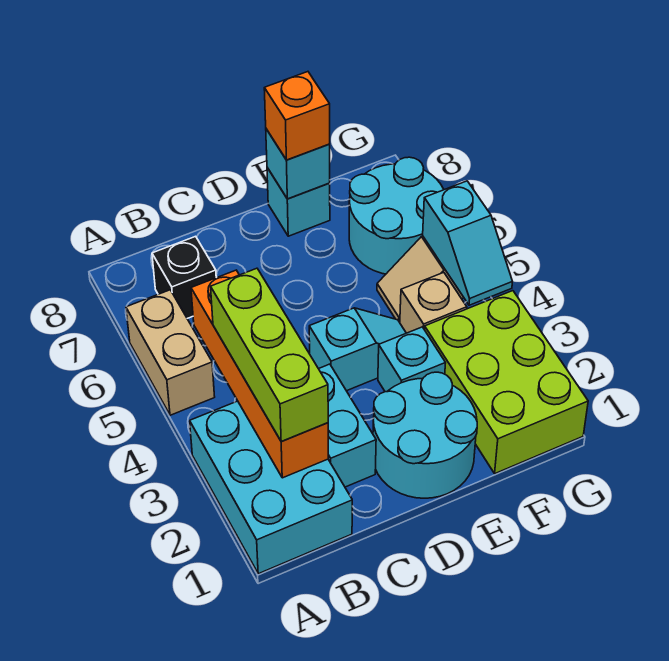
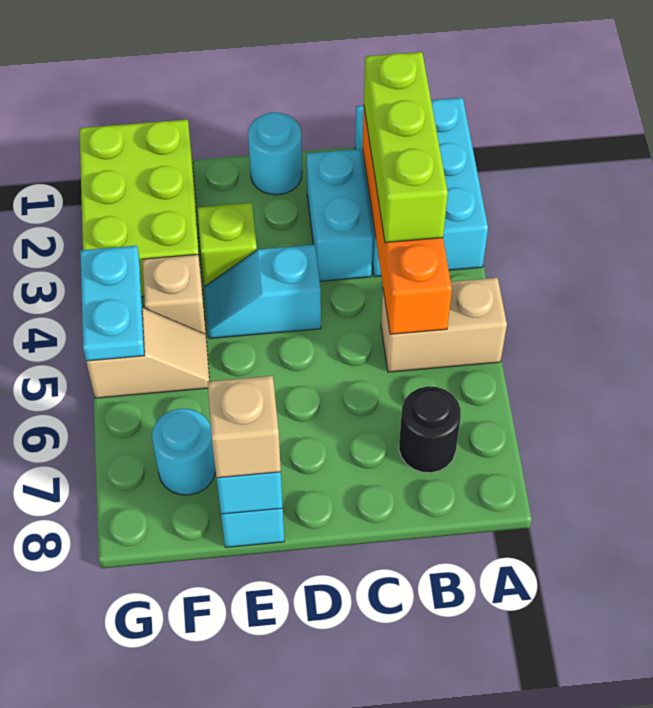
tan 1x2 brick [126,290,215,415] -> tan 1x2 brick turned to [381,278,507,372]
black 1x1 brick [152,236,217,318] -> black 1x1 round brick [399,386,461,473]
cyan 2x2 round brick [373,372,477,498] -> cyan 1x1 round brick [248,112,302,195]
cyan 1x1 brick [378,327,445,392] -> lime 1x1 brick [198,203,257,286]
orange 1x1 brick [264,72,330,160] -> tan 1x1 brick [208,376,281,478]
cyan 2x2 round brick [349,157,444,274] -> cyan 1x1 round brick [152,409,216,495]
cyan 1x2 slope [423,181,512,305] -> cyan 1x2 plate [80,246,144,361]

